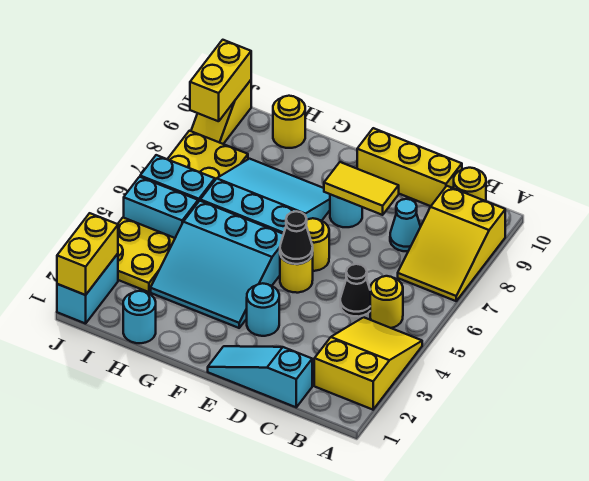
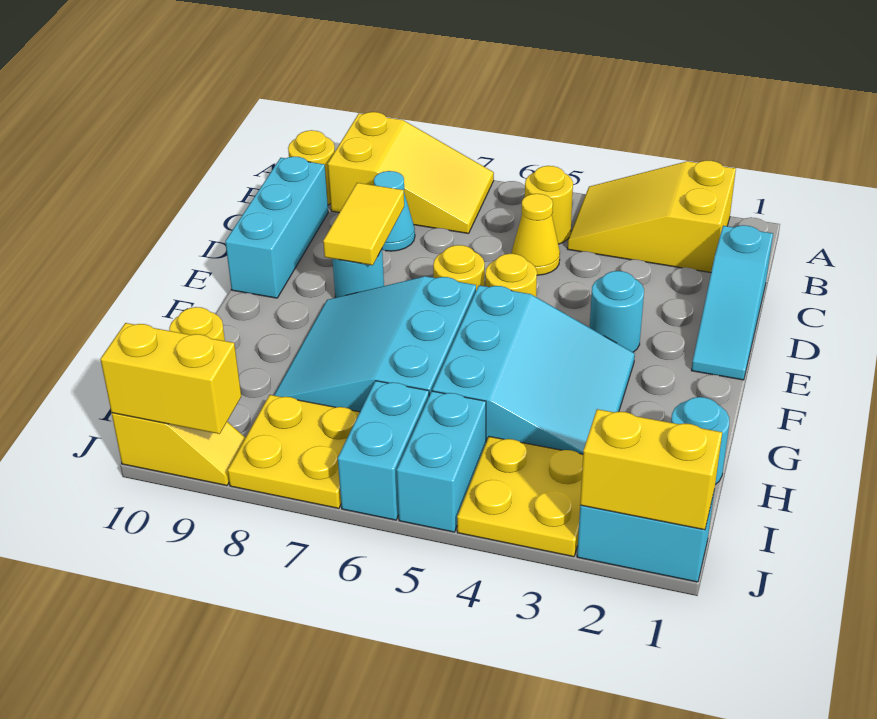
black 1x1 cone [340,264,370,317] -> yellow 1x1 cone [512,194,560,275]
yellow 1x3 brick [357,128,462,206] -> cyan 1x3 brick [225,157,328,298]
black 1x1 cone [280,211,313,264] -> none

